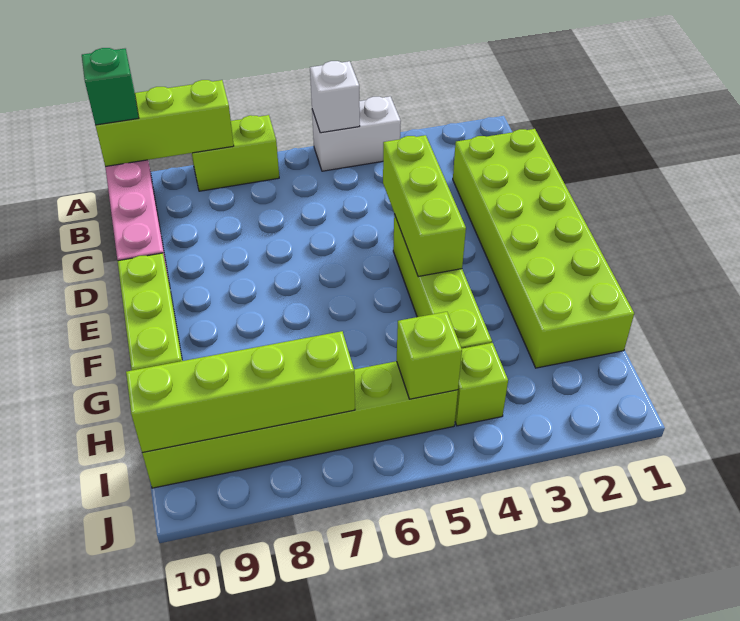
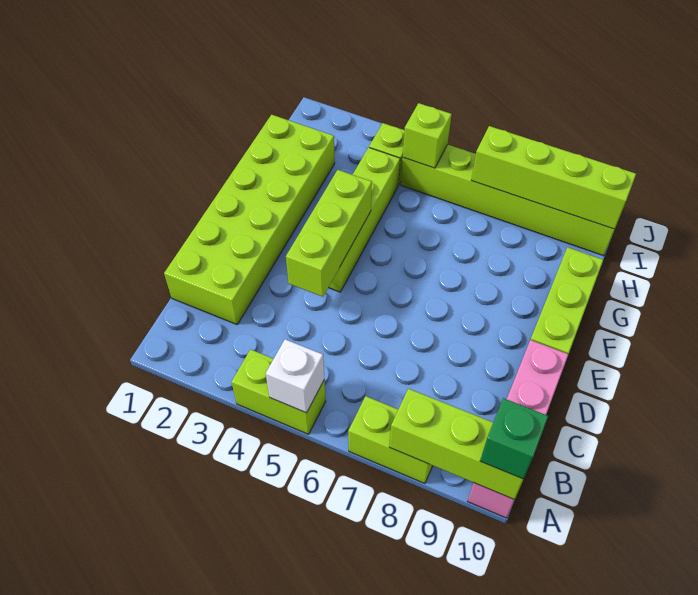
white 1x2 brick [312,96,401,171] -> lime 1x2 brick [232,349,326,434]

